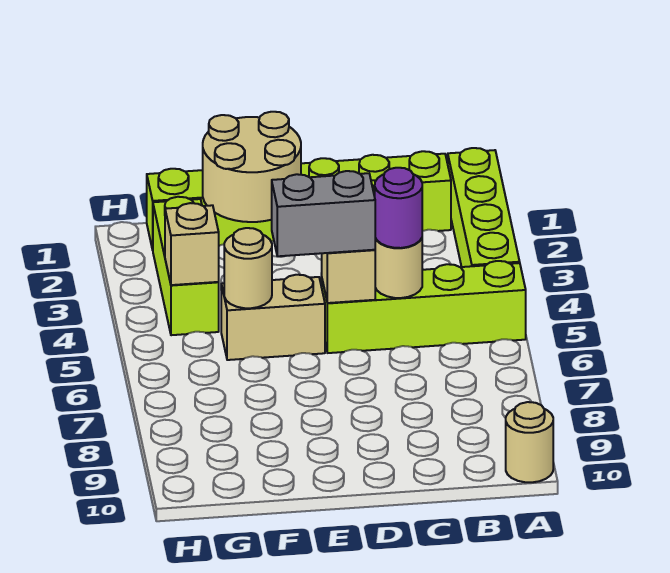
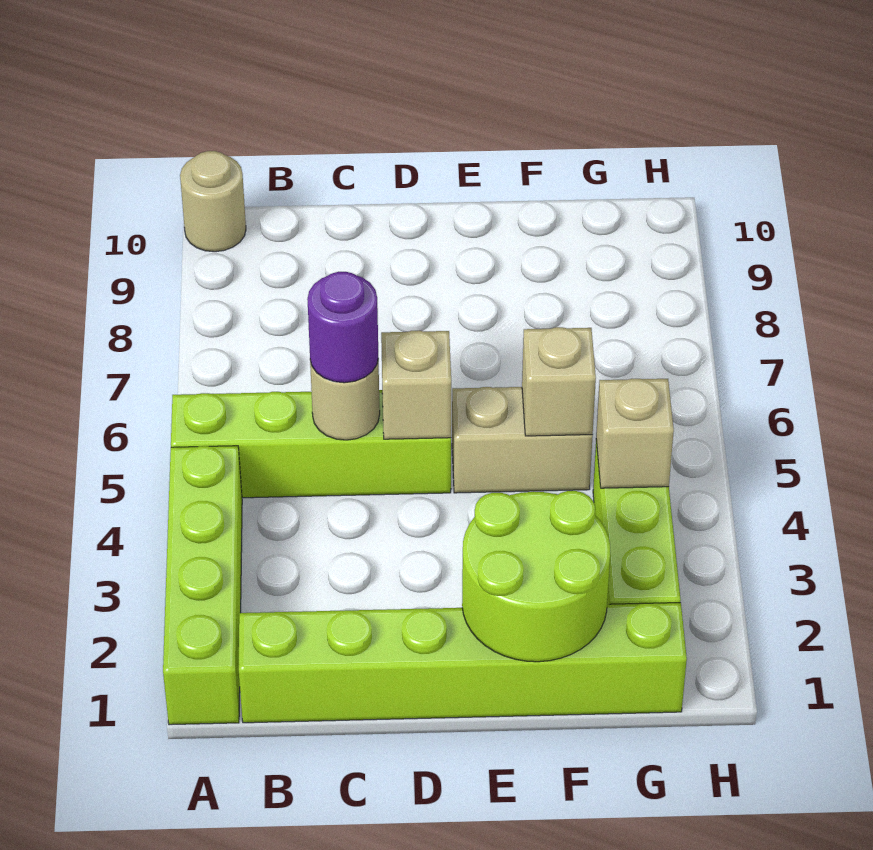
grey 1x2 brick [272,171,375,256] -> none
tan 2x2 round brick [203,112,301,222] -> lime 2x2 round brick [462,491,610,662]
tan 1x1 round brick [224,228,272,308] -> tan 1x1 brick [522,327,596,436]

